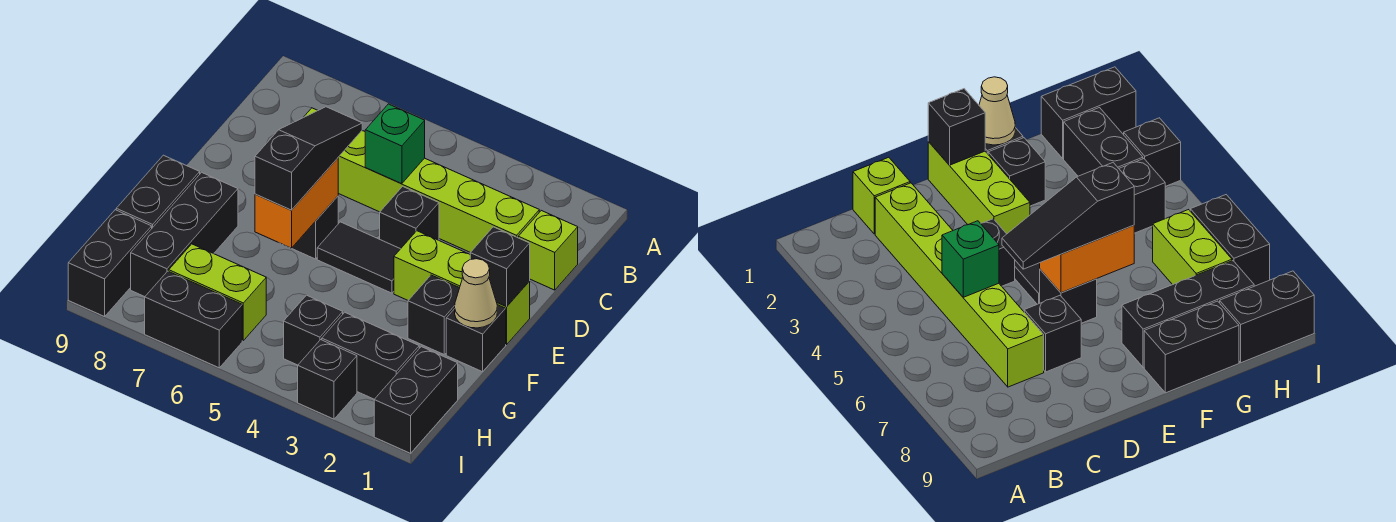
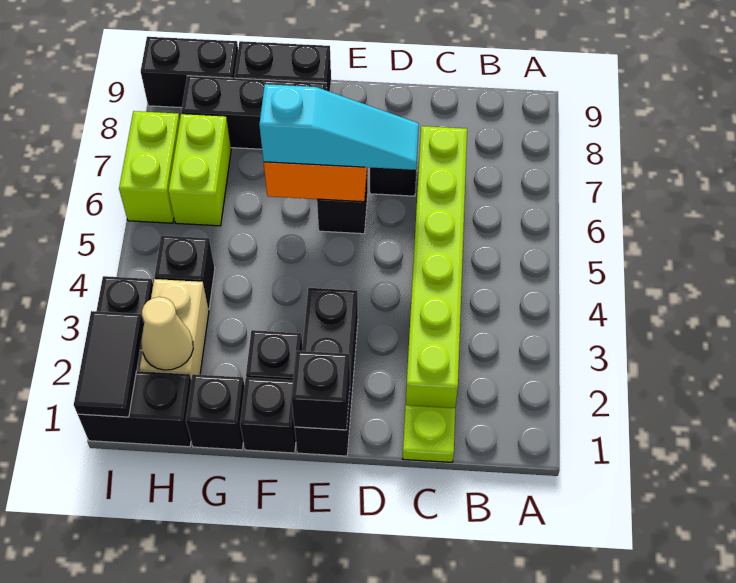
lime 1x1 brick [518,210,578,290] -> lime 1x1 plate [403,405,455,462]
green 1x1 brick [365,104,425,184] -> none
black 1x1 brick [380,186,439,249] -> black 1x1 brick moved to [186,374,245,450]
black 1x3 slope [255,107,362,210] -> cyan 1x3 slope [259,84,419,170]
lime 1x3 brick [394,231,530,344] -> black 1x3 brick [295,288,358,456]
black 1x2 tile [317,222,400,293] -> black 1x2 tile moved to [74,311,144,417]
tan 1x1 cone [455,259,497,328] -> tan 1x1 cone moved to [142,297,193,370]
black 1x2 brick [322,312,419,399] -> tan 1x2 brick [140,279,209,380]
black 1x2 brick [145,271,242,368] -> lime 1x2 brick [119,111,180,223]

